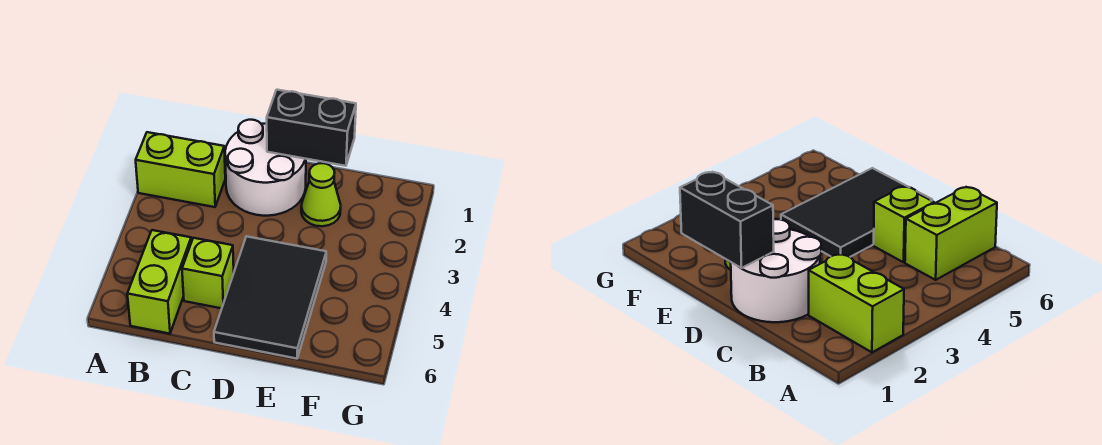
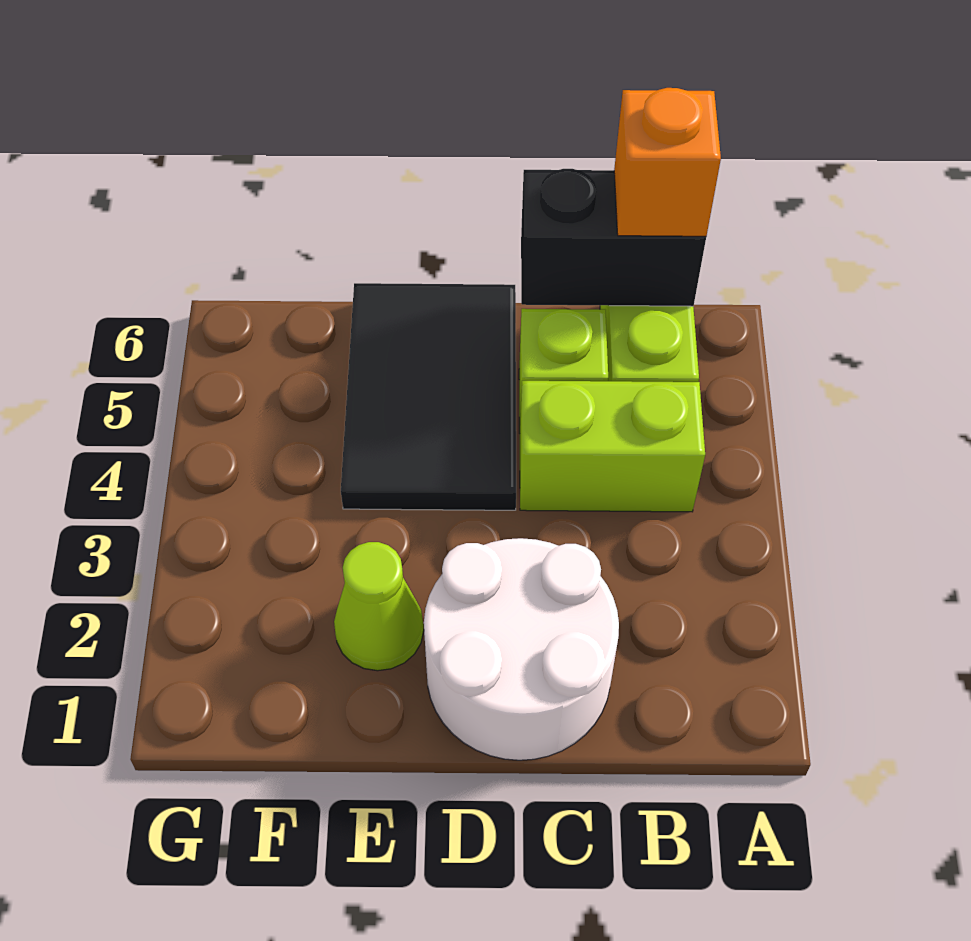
lime 1x2 brick [136,132,225,207] -> lime 1x2 brick moved to [520,381,705,512]
none -> orange 1x1 brick [614,88,721,236]
black 1x2 brick [267,90,356,166] -> black 1x2 brick moved to [521,169,706,306]

